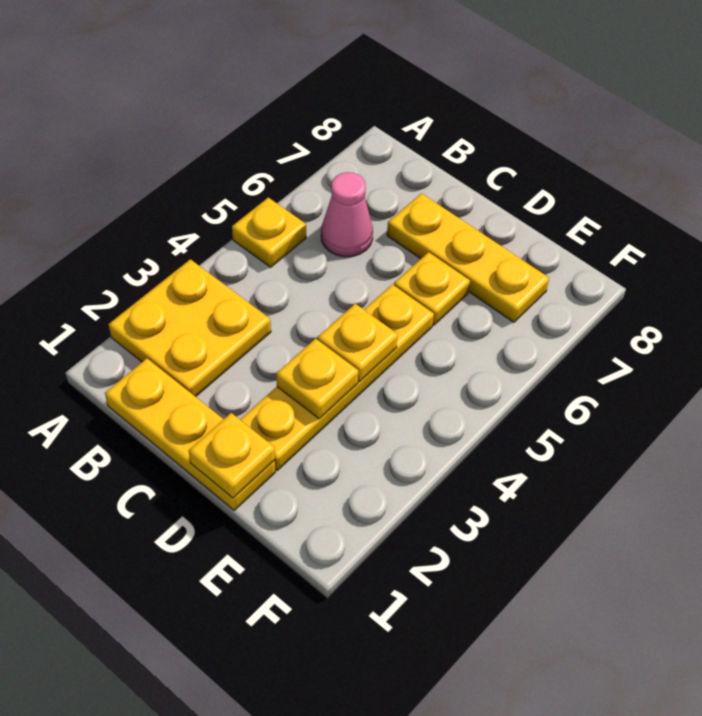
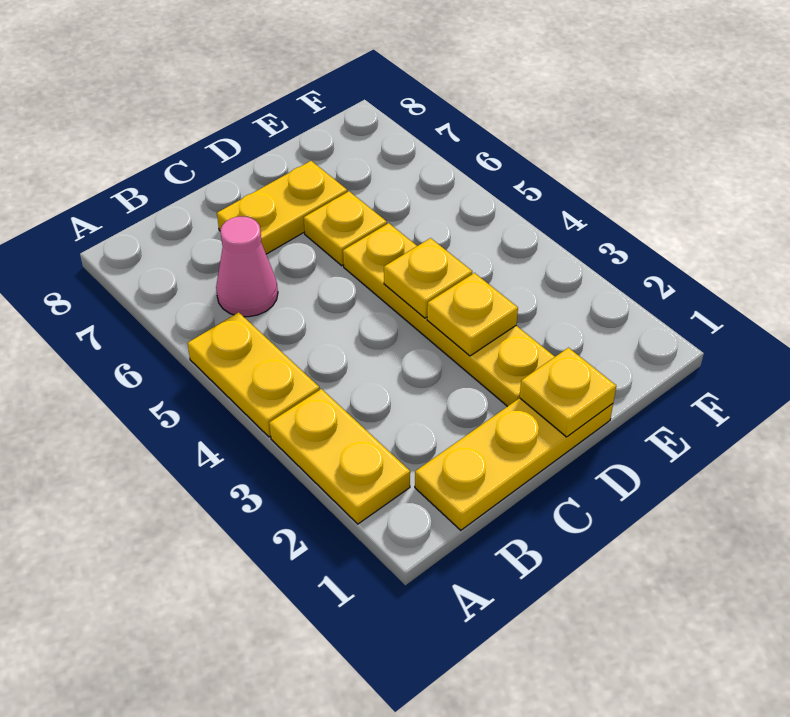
yellow 2x2 plate [109,259,271,397] -> yellow 1x2 plate [269,389,410,524]
yellow 1x1 plate [232,198,306,267] -> yellow 1x2 plate [188,312,320,437]
yellow 1x3 plate [387,193,549,322] -> yellow 1x2 plate [217,161,347,254]

